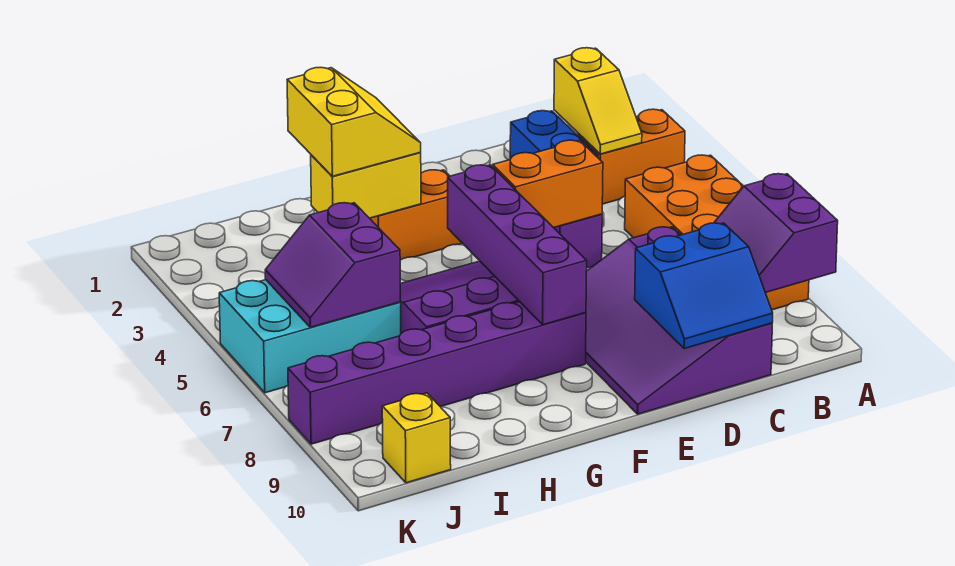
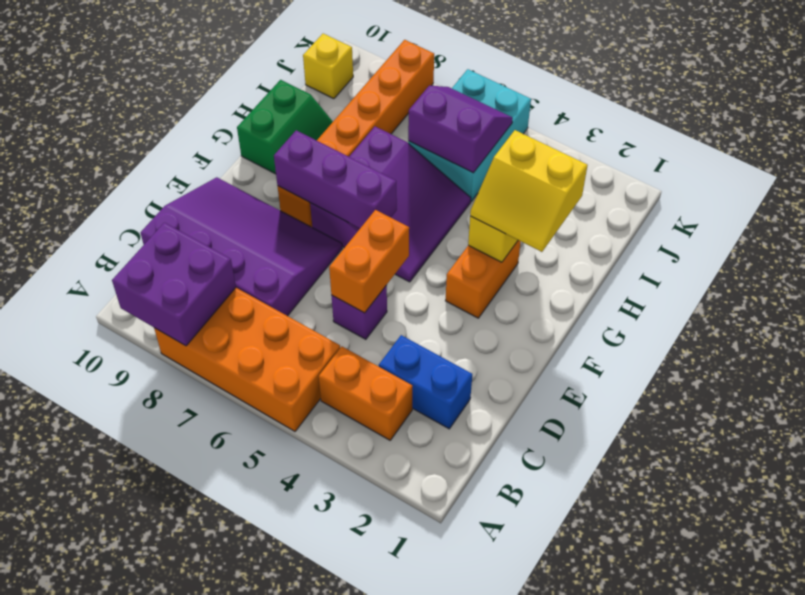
orange 1x2 brick [578,109,685,204] -> orange 1x2 brick turned to [319,346,412,440]
purple 2x2 slope [714,174,838,293] -> purple 2x2 brick [112,223,236,346]
yellow 1x2 slope [554,48,642,154] -> none
blue 2x2 slope [635,223,773,349] -> none
purple 1x4 brick [448,165,587,325] -> purple 1x3 brick [274,130,397,228]
purple 1x6 brick [288,302,586,444] -> orange 1x6 brick [278,40,434,227]
none -> green 2x2 slope [237,80,333,174]

